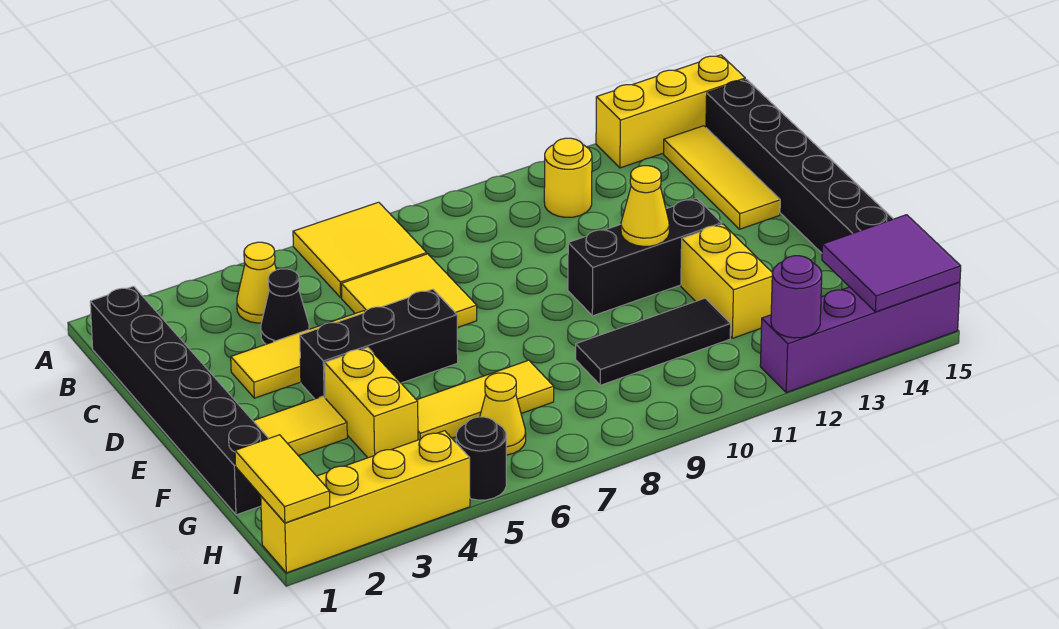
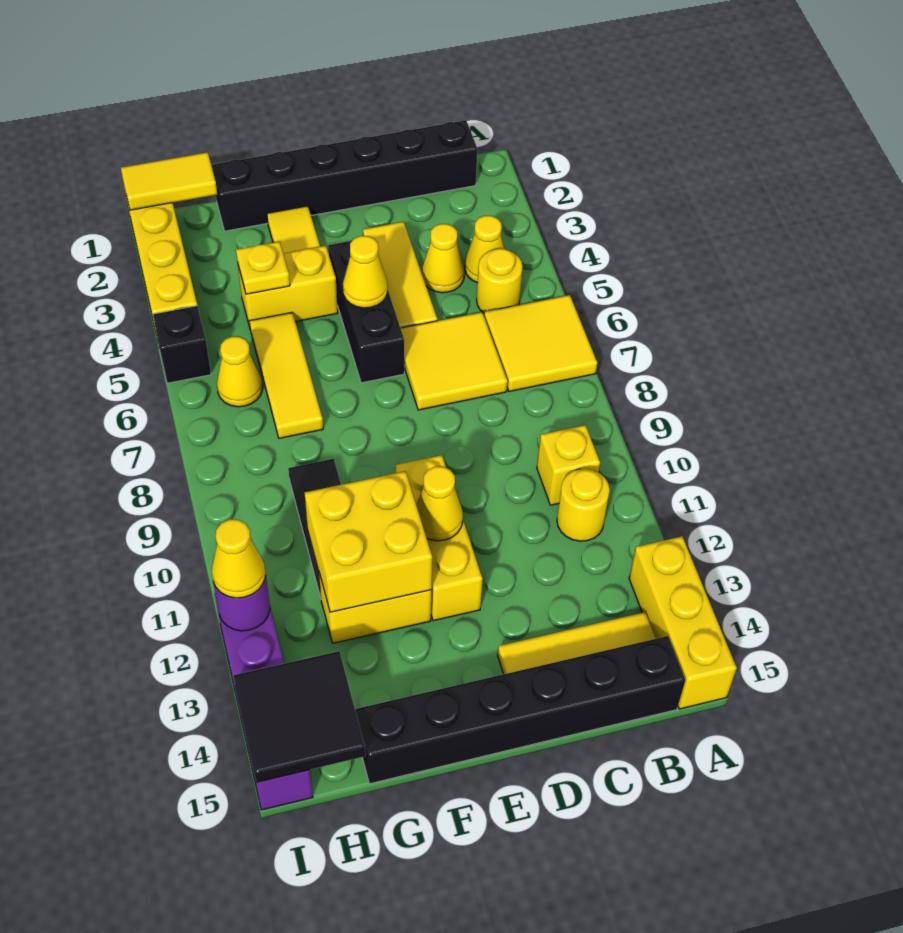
none -> yellow 1x1 round brick [477,249,523,313]
none -> yellow 1x1 brick [537,425,600,505]
black 1x1 cone [261,269,309,344] -> yellow 1x1 cone [422,224,464,293]
none -> yellow 1x1 cone [343,236,388,308]
black 1x3 brick [568,198,722,316] -> yellow 1x3 brick [396,455,483,621]
none -> yellow 2x2 brick [305,471,432,612]
none -> yellow 1x1 plate [236,242,290,294]
purple 2x2 tile [822,215,961,312] -> black 2x2 tile [233,651,365,782]
black 1x1 round brick [456,417,506,500] -> black 1x1 brick [153,306,211,383]
none -> yellow 1x1 cone [212,519,266,598]

